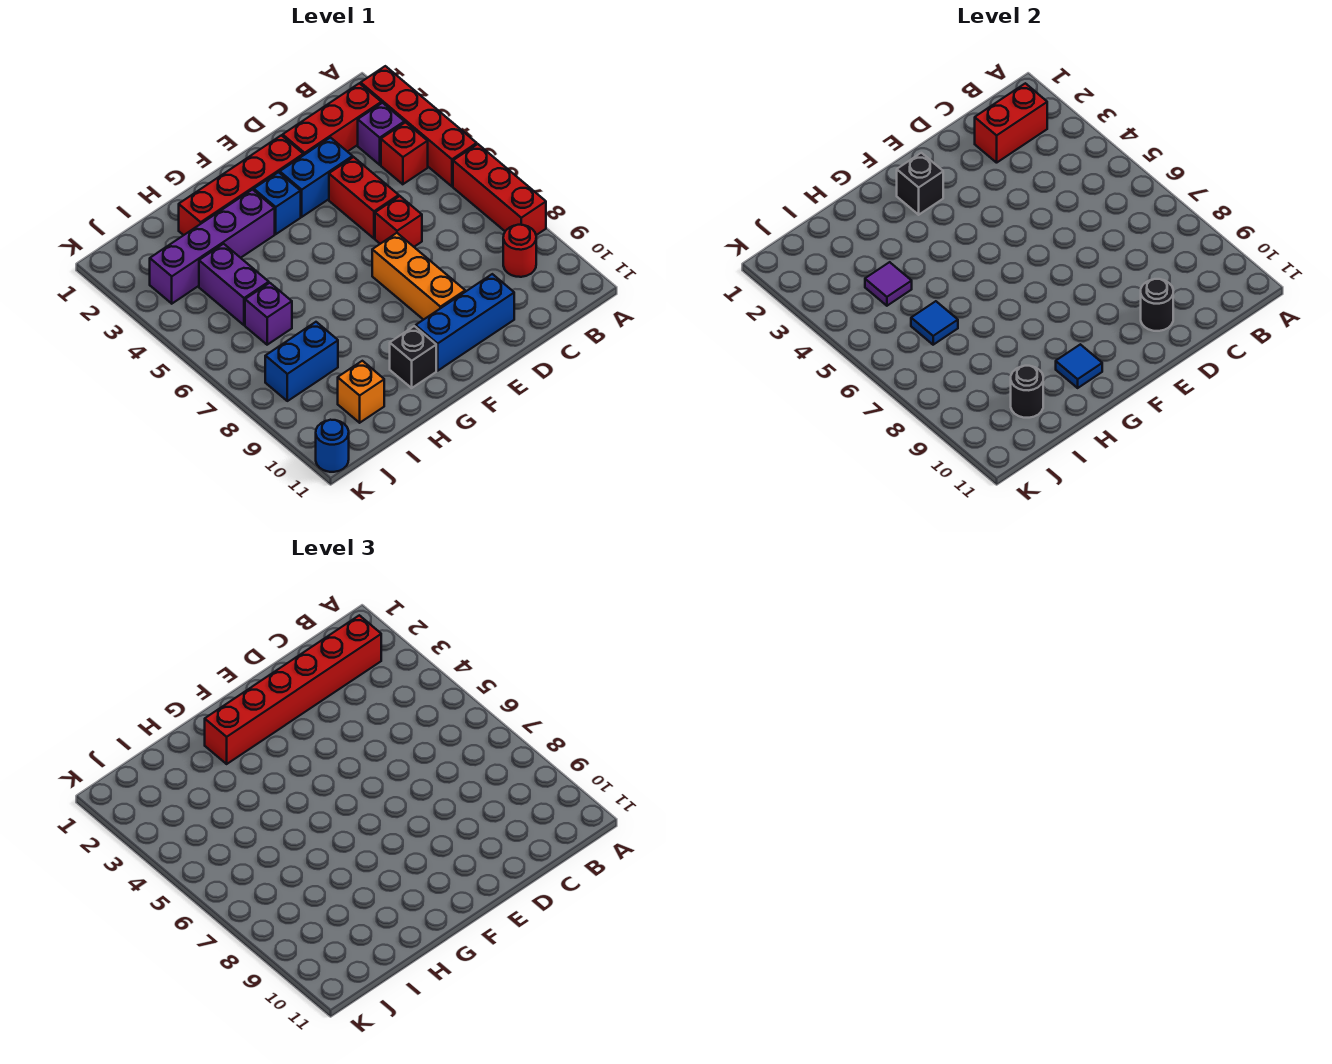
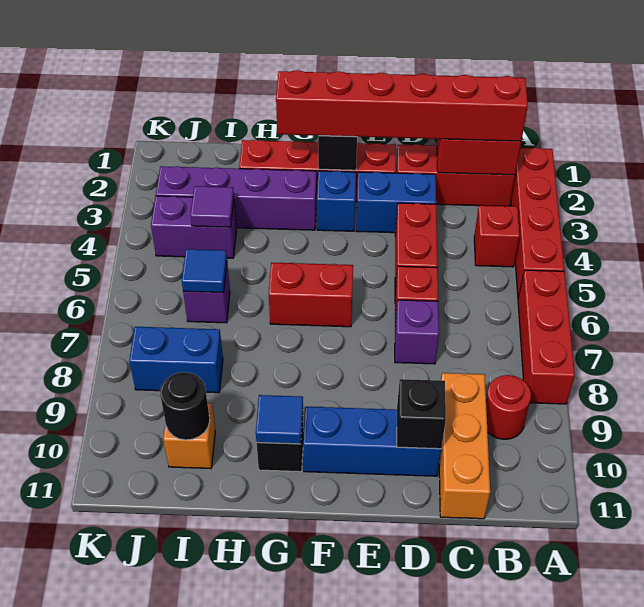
purple 1x1 brick [358,103,404,165] -> purple 1x1 brick moved to [395,300,439,364]
black 1x1 round brick [1141,279,1173,331] -> black 1x1 brick [397,379,446,449]
orange 1x3 brick [372,233,465,320] -> orange 1x3 brick moved to [439,373,490,519]
none -> red 1x2 brick [269,262,353,327]
purple 1x2 brick [199,244,269,325] -> purple 1x2 brick turned to [151,196,237,258]
blue 1x1 round brick [316,420,349,472] -> none

